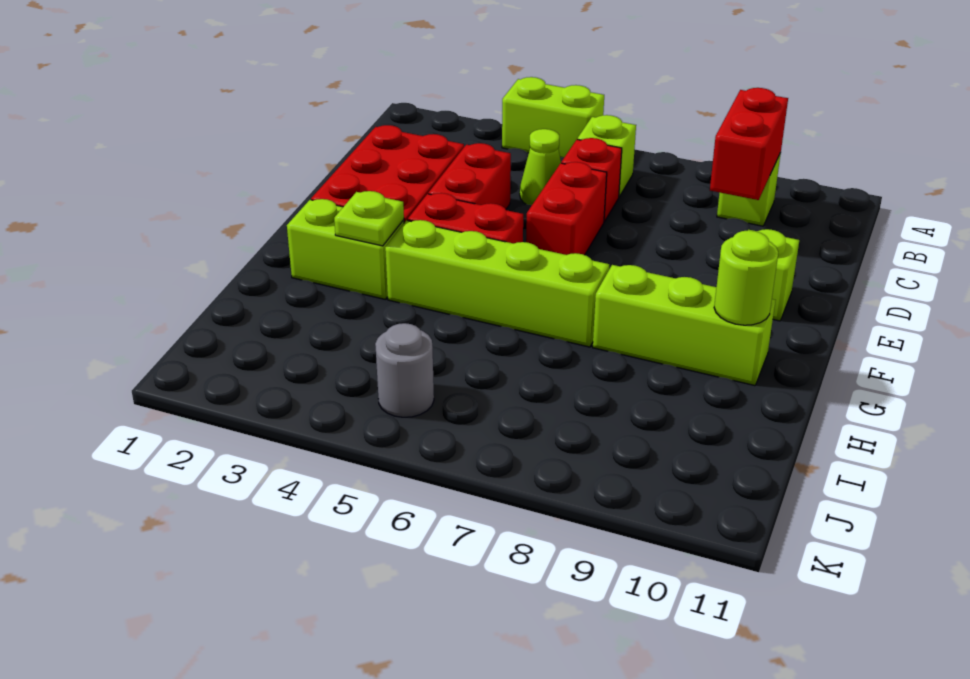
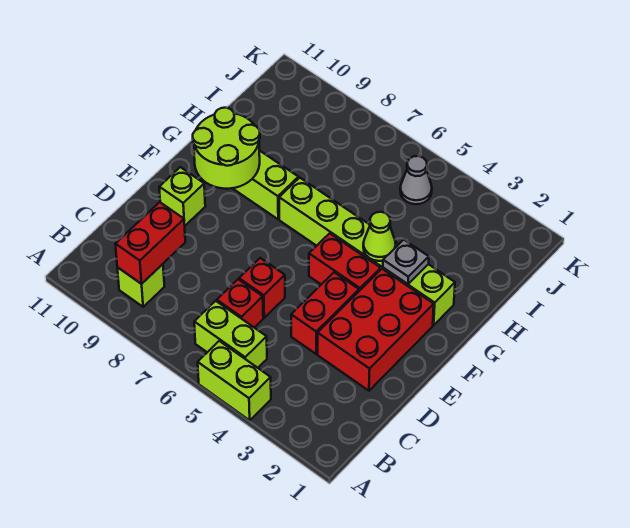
lime 1x1 brick [577,115,636,197] -> lime 1x2 brick [194,301,267,368]
lime 1x1 cone [520,129,561,205] -> lime 1x1 cone moved to [363,212,396,261]
red 1x2 brick [526,162,607,255] -> red 1x1 brick [239,258,285,318]
lime 1x1 plate [334,191,404,246] -> grey 1x1 plate [383,240,429,284]
lime 1x1 round brick [714,230,778,325] -> lime 2x2 round brick [193,108,260,189]
grey 1x1 round brick [375,323,434,417] -> grey 1x1 cone [400,156,432,204]

